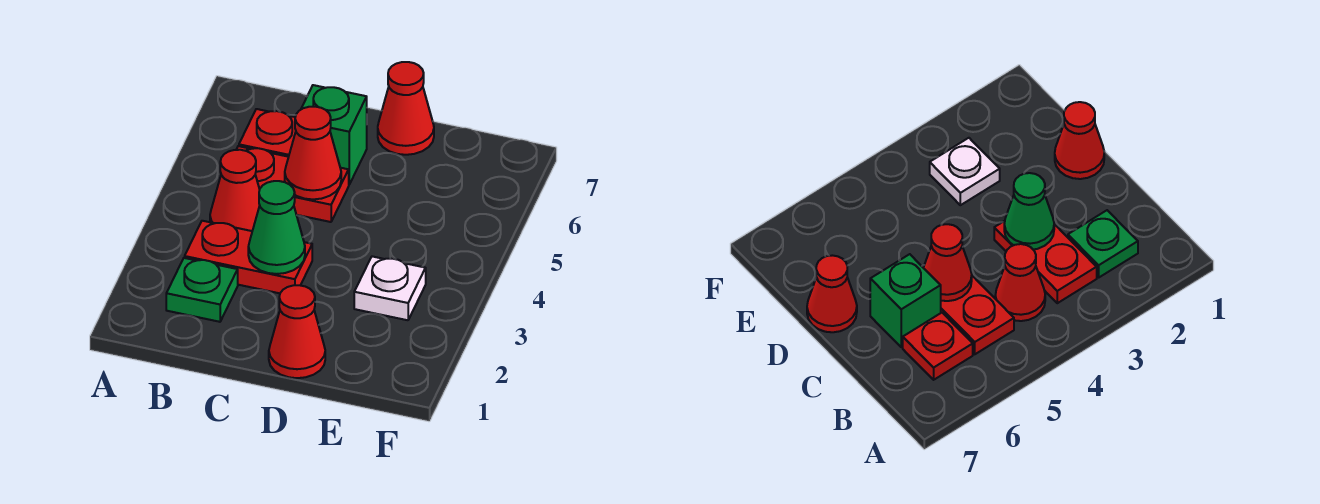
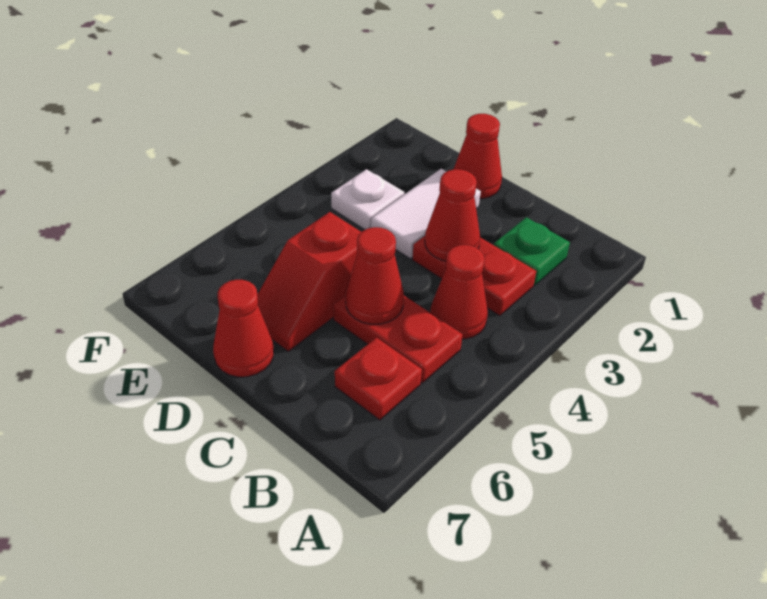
green 1x1 cone [248,181,305,274] -> red 1x1 cone [425,169,480,261]
green 1x1 brick [301,85,367,184] -> none
none -> white 1x2 tile [371,169,481,259]
none -> red 1x2 slope [257,212,361,351]

